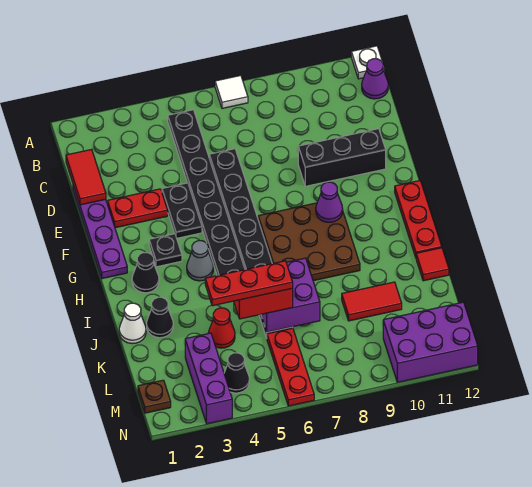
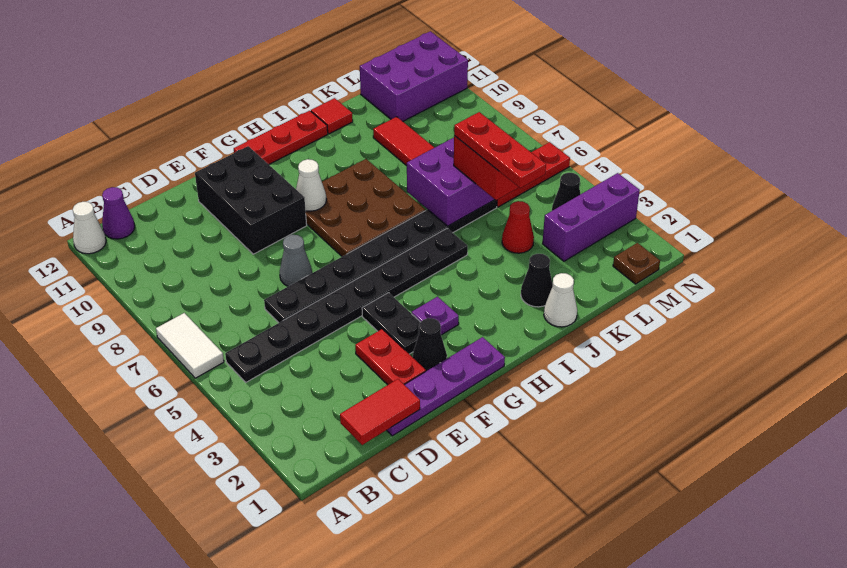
white 1x1 tile [215,75,248,108] -> white 1x2 tile [156,313,224,378]
white 1x1 plate [351,46,384,79] -> white 1x1 cone [73,202,106,254]
black 1x2 plate [162,183,202,238] -> black 1x2 plate turned to [362,293,420,354]
black 1x3 brick [298,129,386,186] -> black 2x3 brick [195,146,307,254]
black 1x1 plate [149,234,182,267] -> purple 1x1 plate [412,297,459,335]
purple 1x1 cone [316,182,343,222] -> white 1x1 cone [296,159,326,211]
black 1x1 cone [132,253,159,293] -> black 1x1 cone moved to [413,318,447,371]
grey 1x1 cone [187,241,213,281] -> grey 1x1 cone moved to [280,235,312,286]
purple 2x3 brick [383,302,478,382] -> purple 2x3 brick turned to [360,31,468,121]

